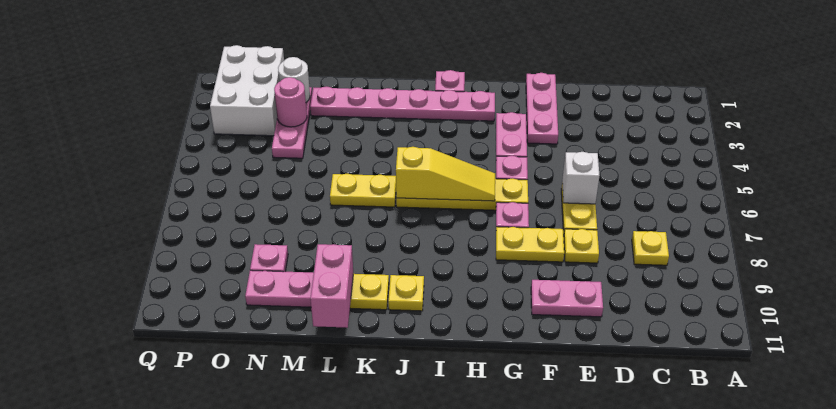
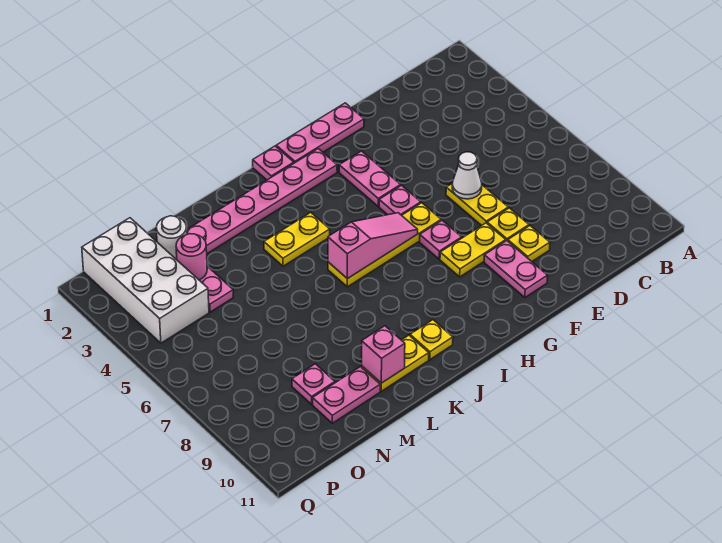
yellow 1x1 plate [632,231,669,265] -> yellow 1x1 plate moved to [508,226,550,261]
white 1x1 brick [562,152,600,204] -> white 1x1 cone [452,152,482,199]
pink 1x2 plate [531,280,603,317] -> pink 1x2 plate turned to [484,241,548,297]
pink 1x3 plate [526,73,558,144] -> pink 1x3 plate turned to [276,103,364,163]
yellow 1x3 slope [396,147,495,201] -> pink 1x3 slope [328,213,418,279]
yellow 1x2 plate [330,173,396,207] -> yellow 1x2 plate moved to [264,212,330,266]
pink 1x2 brick [310,244,353,328] -> pink 1x1 brick [362,326,405,383]
white 2x3 brick [210,45,284,136] -> white 2x4 brick [82,218,209,343]

